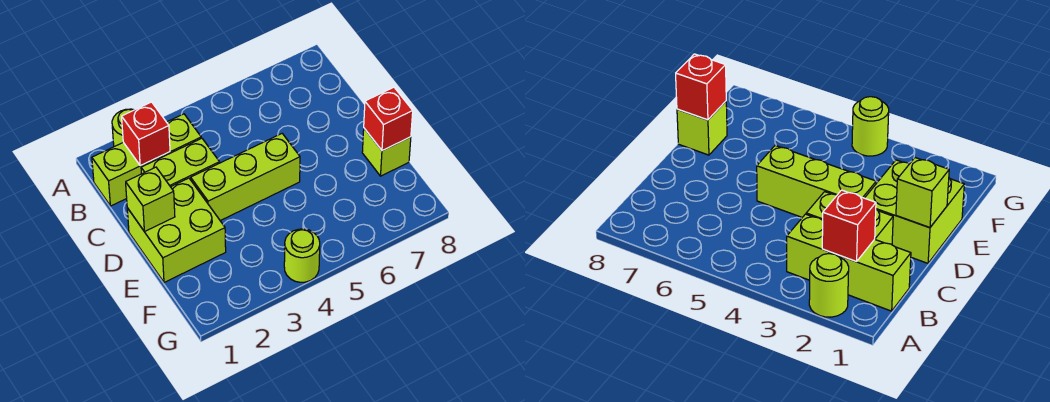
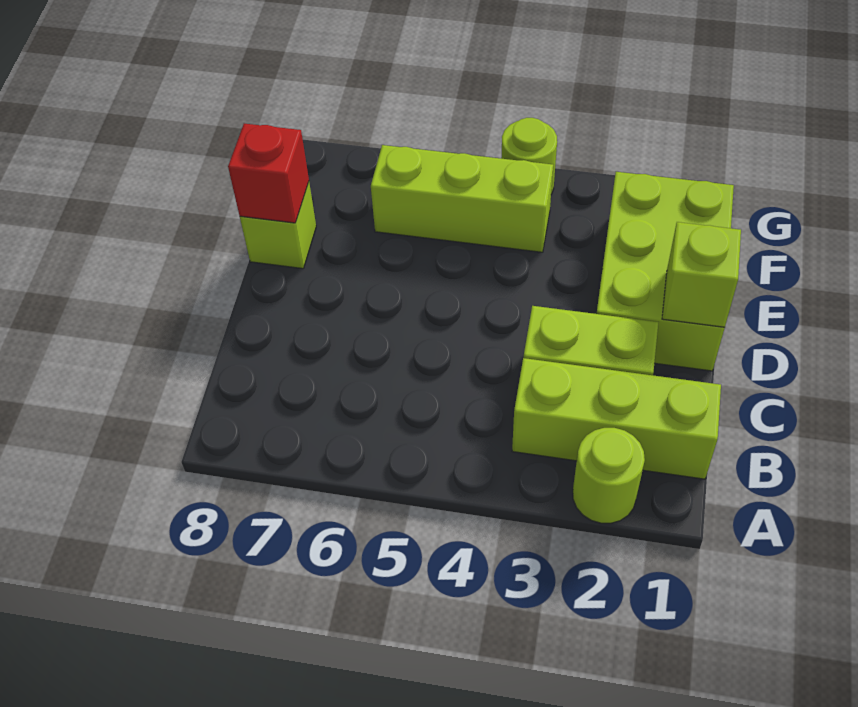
red 1x1 brick [122,102,170,166] -> none
lime 2x2 brick [127,178,226,283] -> lime 2x3 brick [597,172,734,371]
lime 1x3 brick [191,134,300,221] -> lime 1x3 brick moved to [371,145,553,252]

